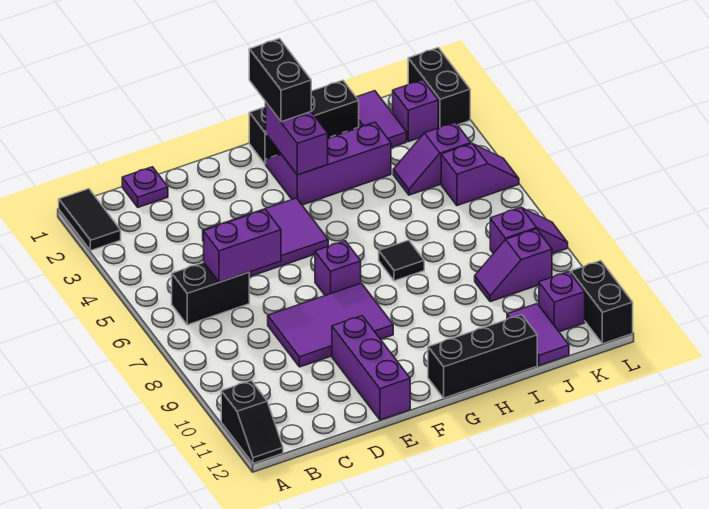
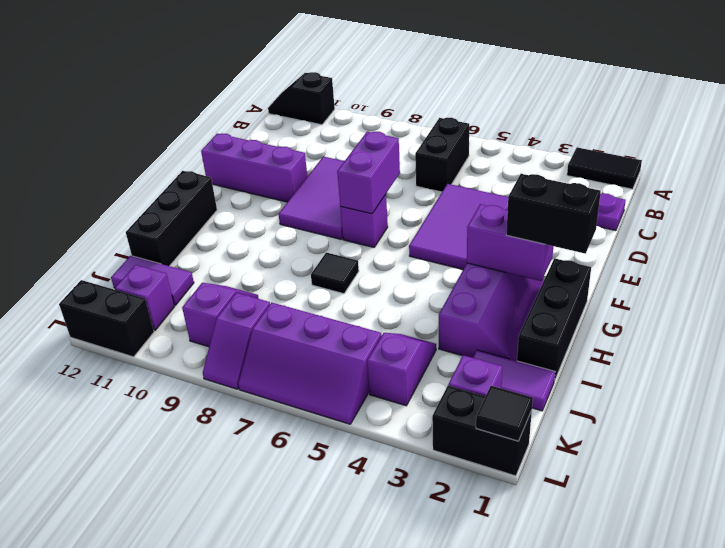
purple 1x2 brick [204,210,281,282] -> purple 1x2 brick moved to [337,132,400,214]
purple 1x2 slope [441,143,519,206] -> purple 2x3 slope [238,302,382,424]
none -> black 1x1 tile [476,386,533,441]

